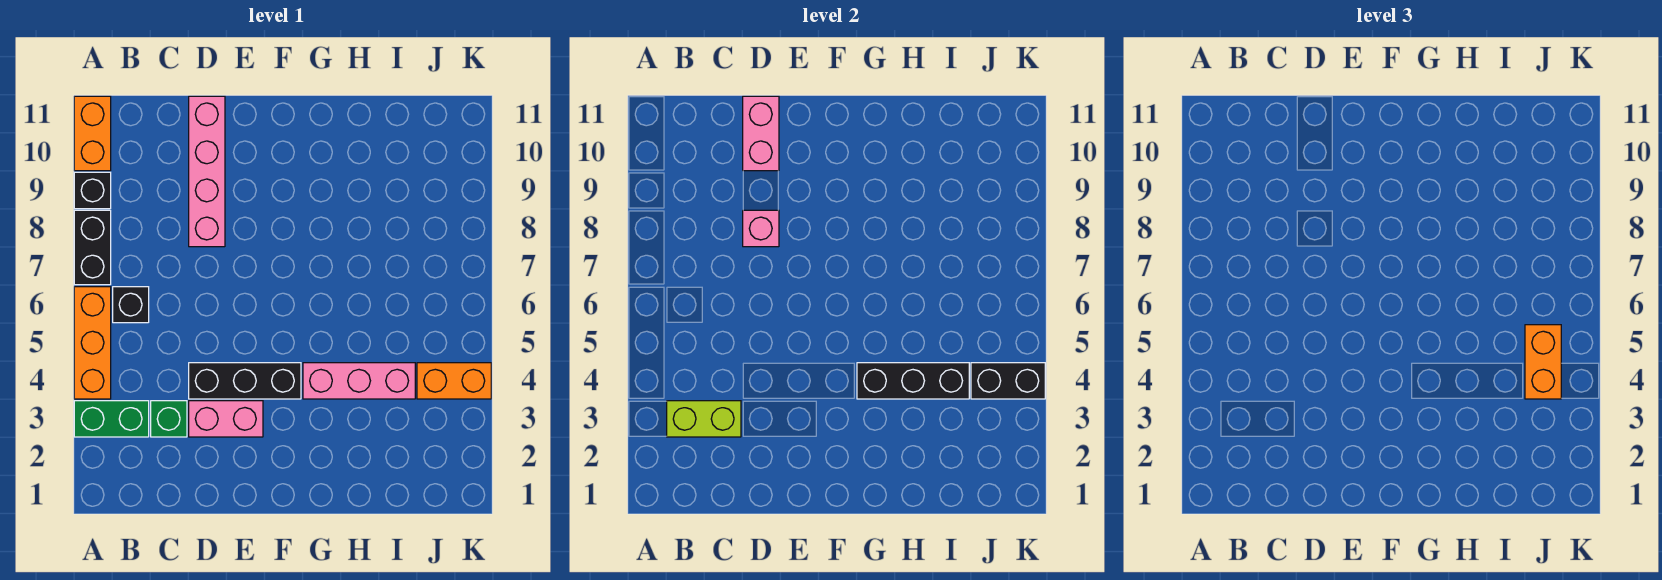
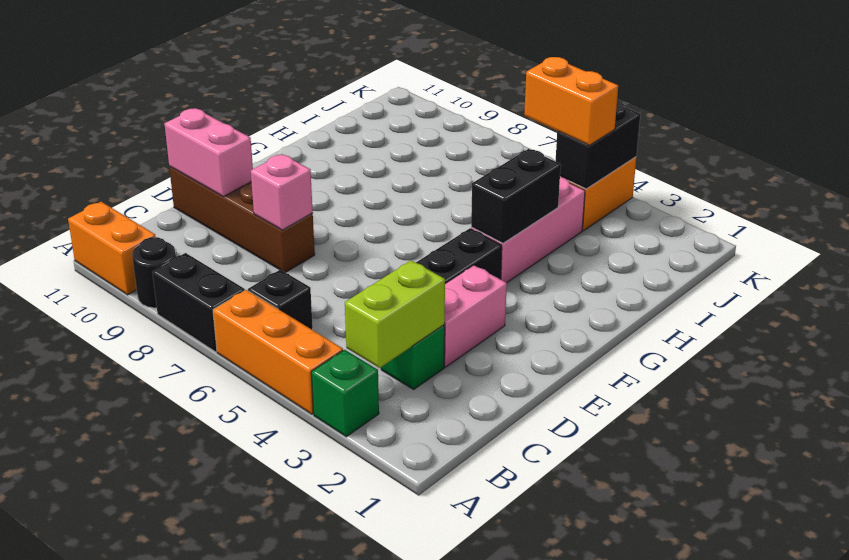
green 1x2 brick [74,401,149,437] -> green 1x1 brick [311,350,379,437]
black 1x1 brick [74,172,111,209] -> black 1x1 round brick [132,237,176,308]
pink 1x4 brick [189,96,225,247] -> brown 1x4 brick [169,167,315,273]
black 1x3 brick [857,363,969,399] -> black 1x2 brick [471,149,561,243]

